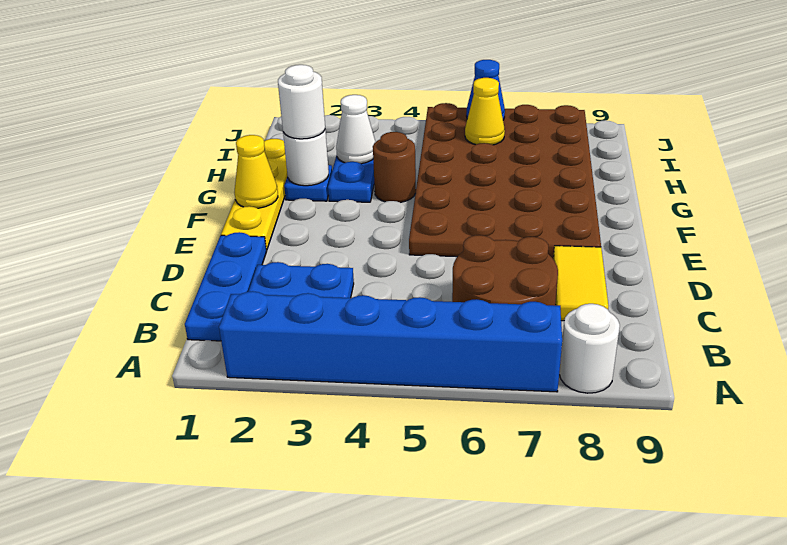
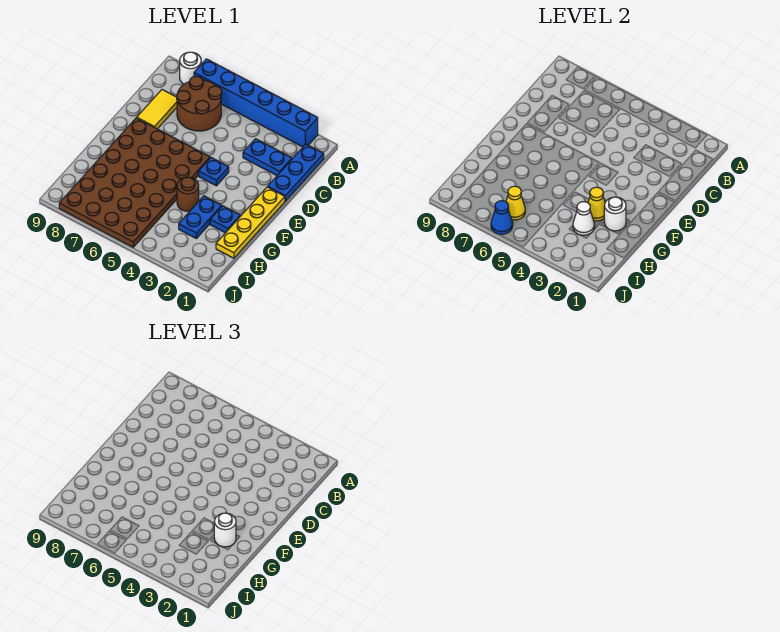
none -> blue 1x1 plate [199,158,229,186]
yellow 1x1 cone [234,135,278,208] -> yellow 1x1 cone moved to [588,187,605,221]

